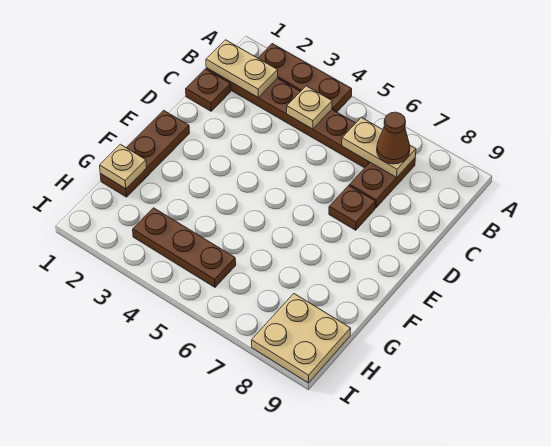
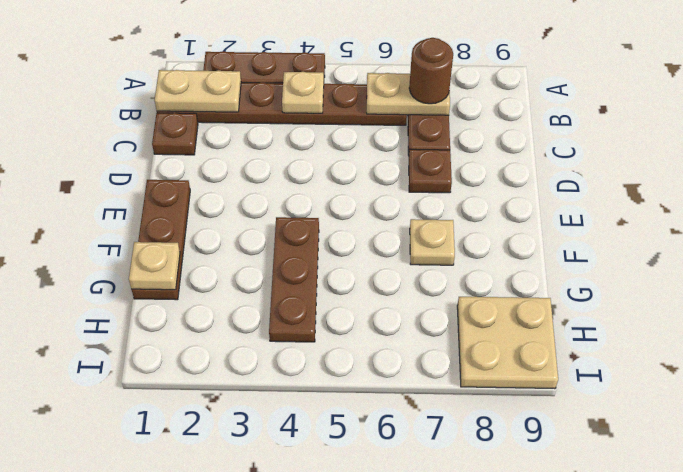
brown 1x1 cone [377,112,410,164] -> brown 1x1 round brick [409,38,453,104]
none -> tan 1x1 plate [410,219,455,265]
brown 1x3 plate [133,208,236,287] -> brown 1x3 plate turned to [269,217,319,342]

